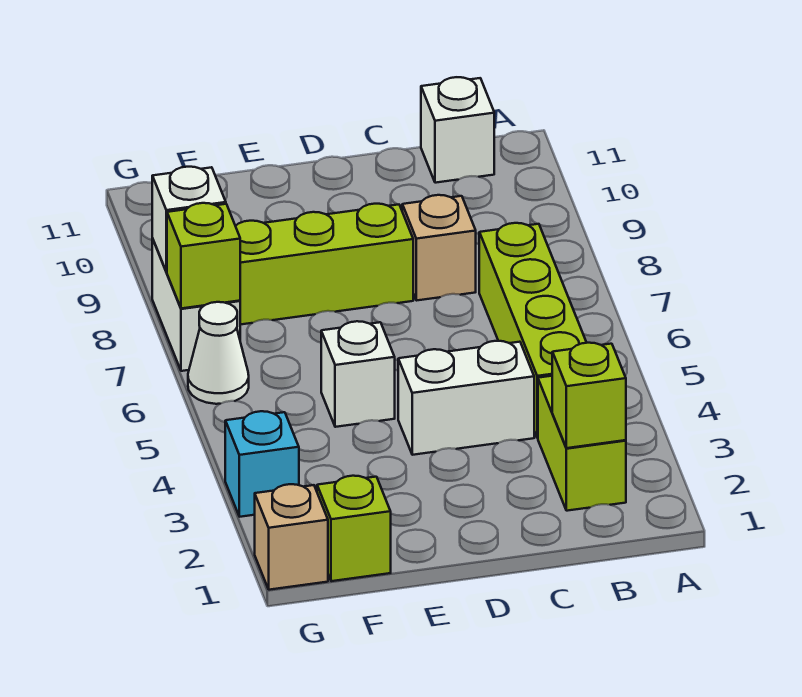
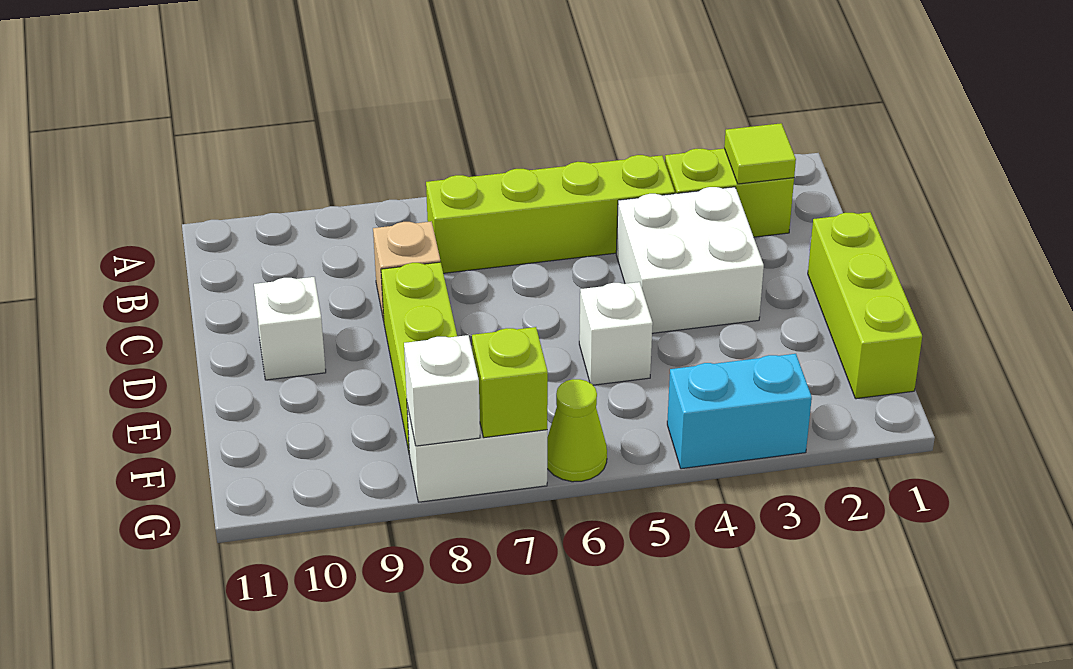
lime 1x1 brick [552,343,626,448] -> lime 1x1 tile [724,123,796,184]
white 1x1 brick [421,77,494,183] -> white 1x1 brick moved to [254,277,326,380]
white 1x2 brick [398,341,534,455] -> white 2x2 brick [616,187,764,333]
lime 1x1 brick [317,476,391,581] -> lime 1x3 brick [808,212,922,399]
tan 1x1 brick [255,484,328,590] -> none
cyan 1x1 brick [225,411,299,517] -> cyan 1x2 brick [667,354,812,469]
white 1x1 cone [188,302,249,404] -> lime 1x1 cone [547,379,607,482]

